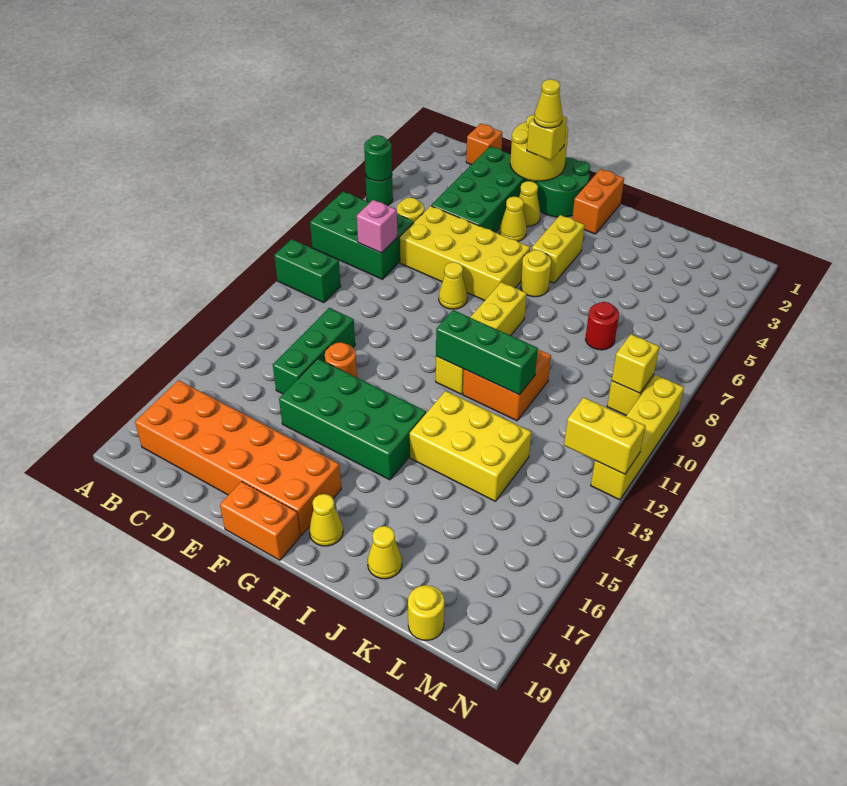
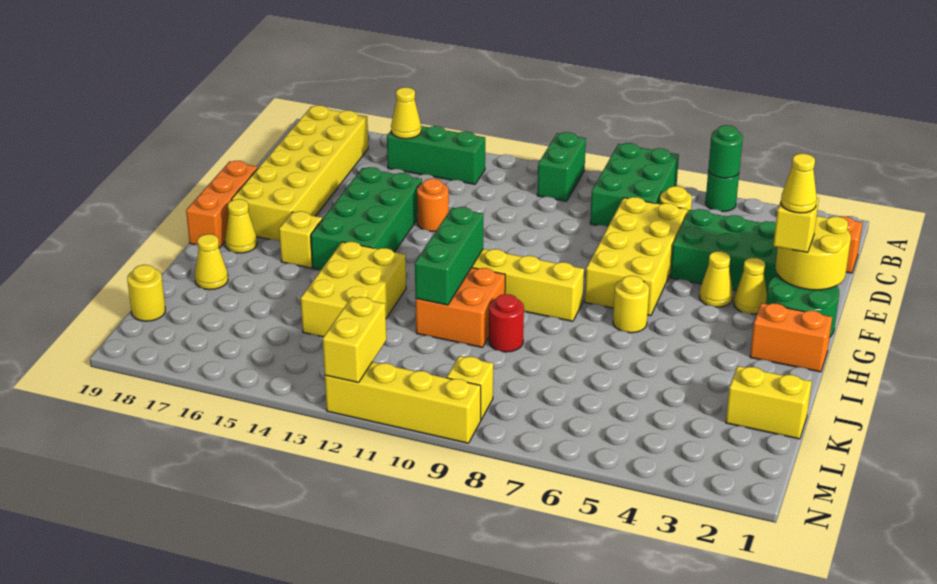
orange 2x6 brick [135,380,341,535] -> yellow 2x6 brick [232,105,368,241]
pink 1x1 brick [357,200,397,253] -> none
green 1x3 brick [273,308,355,394] -> green 1x3 brick moved to [387,126,485,184]
yellow 1x1 cone [439,262,467,309] -> yellow 1x1 cone moved to [391,87,421,139]
orange 1x2 brick [220,482,300,560] -> orange 1x3 brick [186,161,258,248]
yellow 1x2 brick [532,215,585,283] -> yellow 1x2 brick moved to [726,366,812,439]
red 1x1 round brick [585,302,619,350] -> red 1x1 round brick moved to [489,294,524,352]
yellow 1x1 brick [612,334,659,393] -> yellow 1x1 brick moved to [279,211,322,268]

